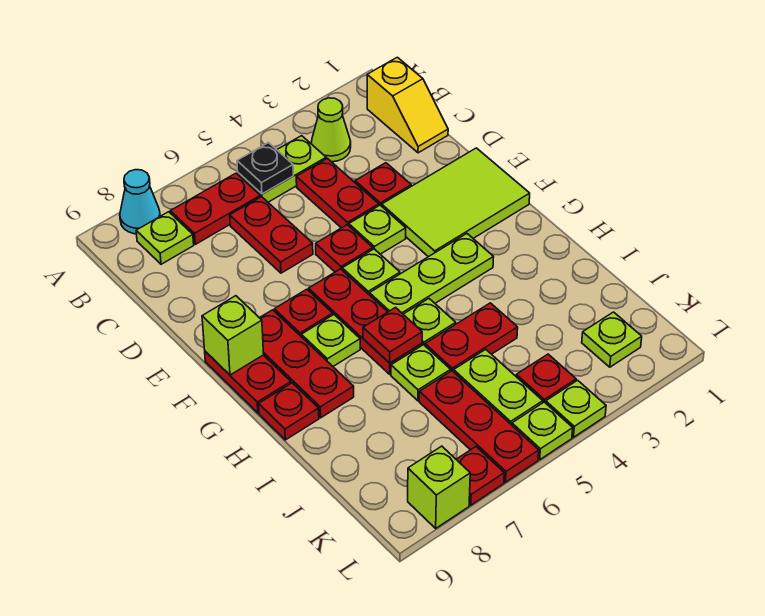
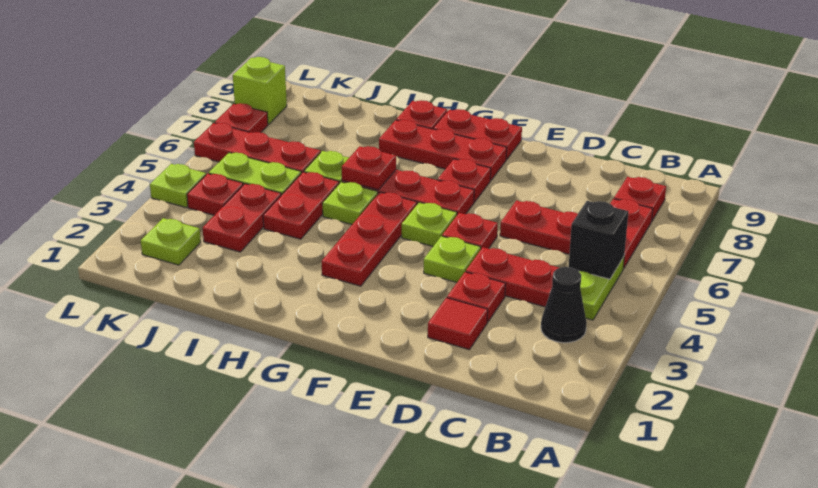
cyan 1x1 cone [120,170,160,234] -> none
yellow 1x2 slope [367,57,448,153] -> none
lime 1x1 cone [311,98,351,162] -> black 1x1 cone [541,267,587,343]
black 1x1 plate [237,143,293,194] -> black 1x1 brick [569,201,628,279]
lime 1x1 plate [136,212,194,264] -> red 1x1 plate [614,177,666,220]
none -> red 1x1 tile [428,298,488,350]
lime 2x3 tile [382,148,530,257] -> none
lime 1x1 brick [202,296,264,375] -> none
lime 1x3 plate [370,234,493,314] -> red 1x3 plate [321,192,417,286]
lime 1x1 plate [301,315,360,366] -> none
none -> red 1x2 plate [203,184,281,252]
lime 1x1 plate [512,402,573,460] -> none

